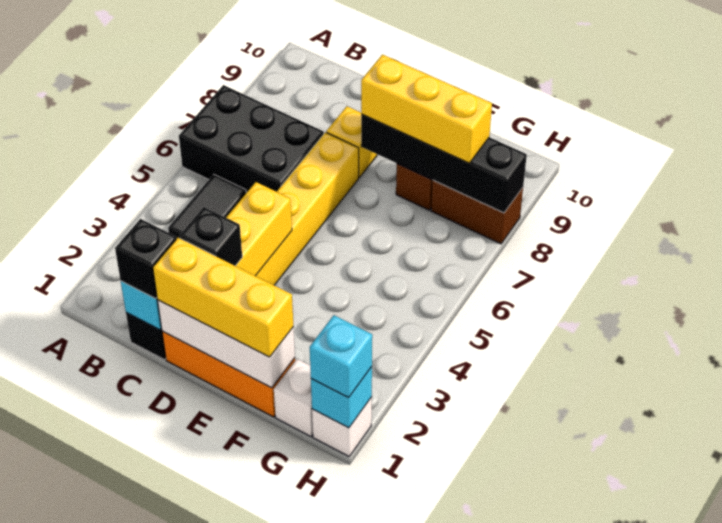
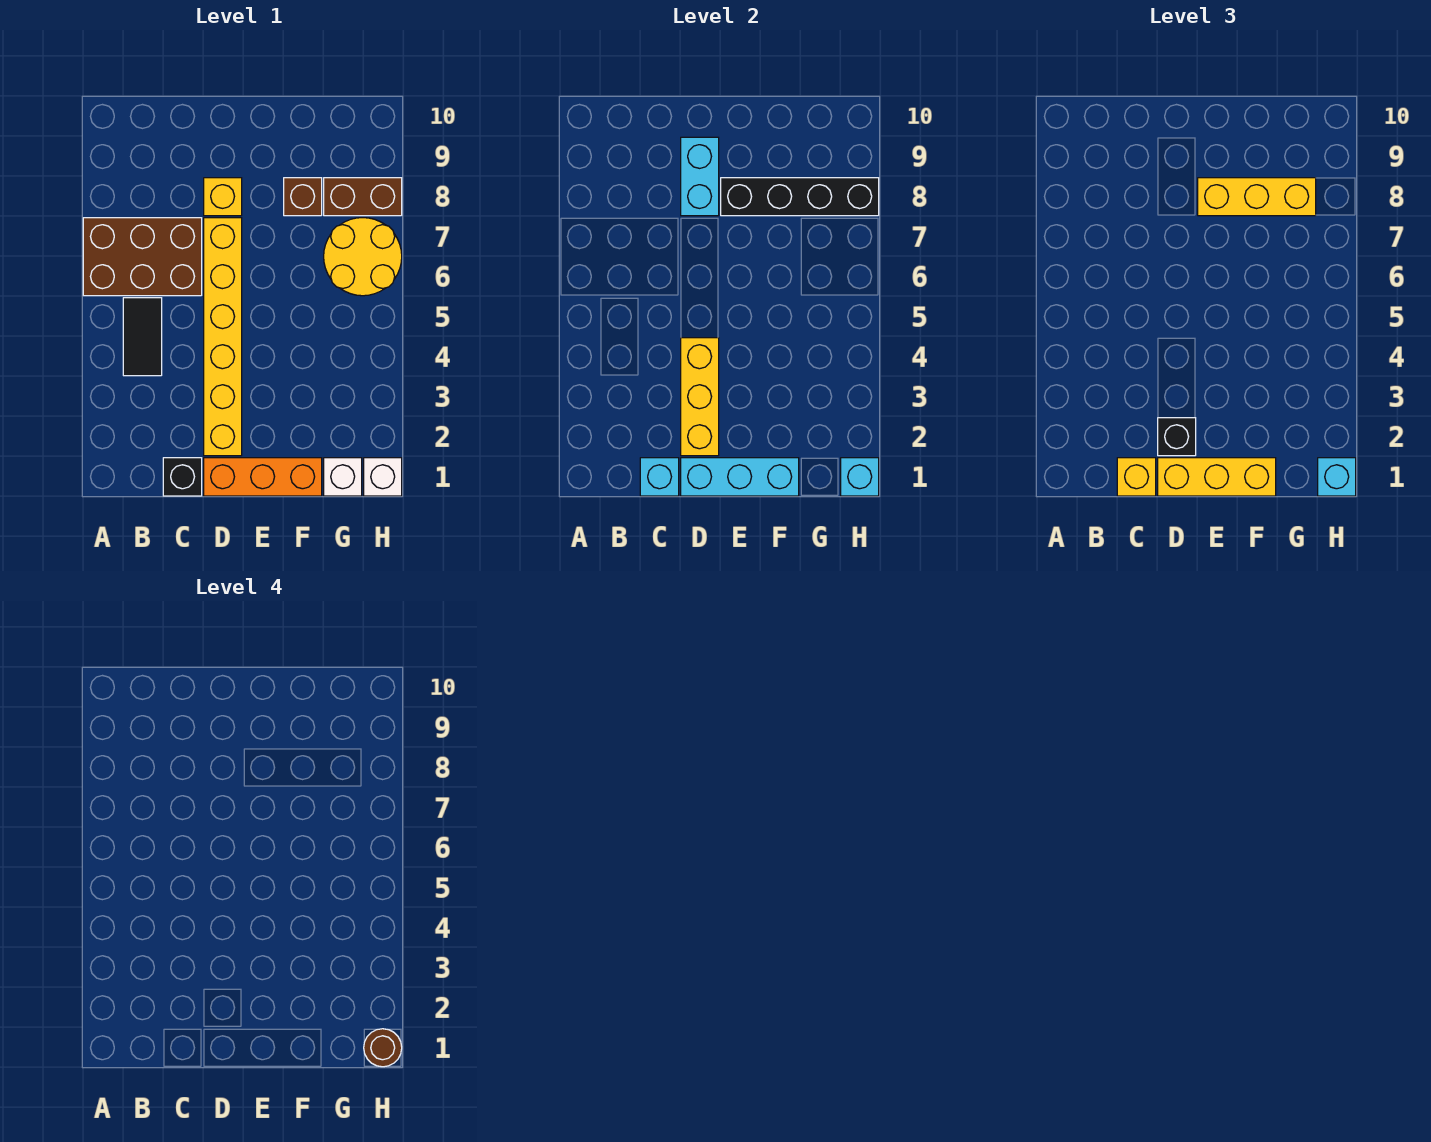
black 2x3 brick [179,85,324,193] -> brown 2x3 brick [83,218,202,296]
black 1x1 brick [115,219,176,299] -> yellow 1x1 brick [1117,458,1156,496]
white 1x3 brick [158,300,295,388] -> cyan 1x3 brick [681,458,799,496]
none -> cyan 1x2 brick [681,137,719,216]
none -> yellow 2x2 round brick [324,218,402,296]
none -> brown 1x1 round brick [364,1029,402,1067]

